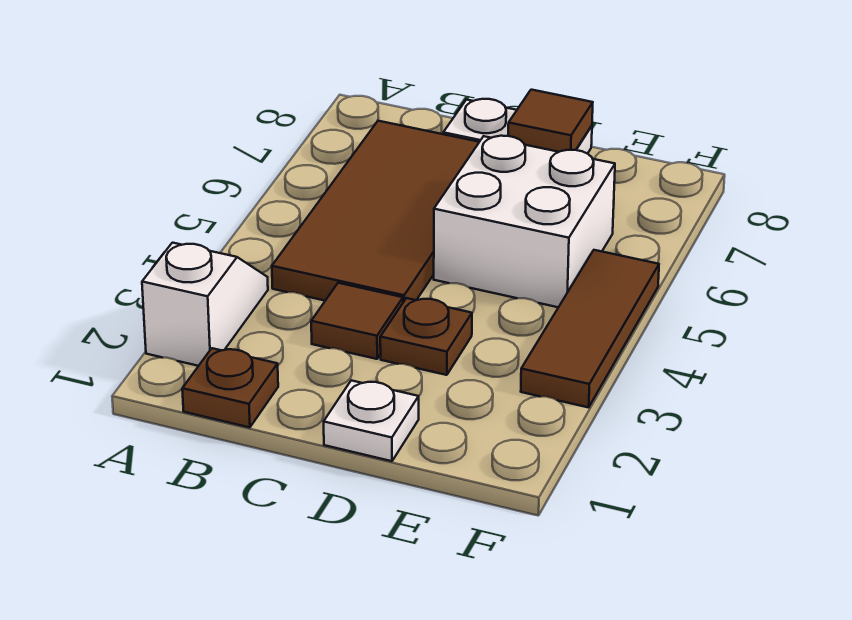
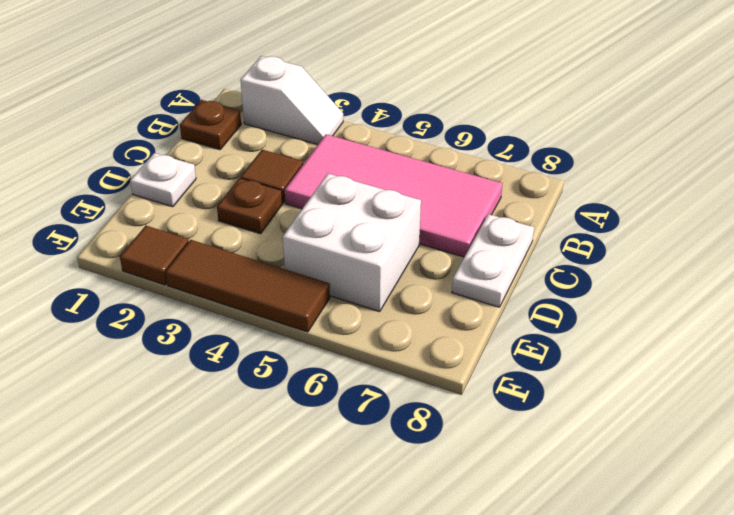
brown 2x4 tile [272,121,479,302] -> pink 2x4 tile [285,134,502,257]
brown 1x1 tile [508,90,593,152] -> brown 1x1 tile moved to [120,226,189,285]

